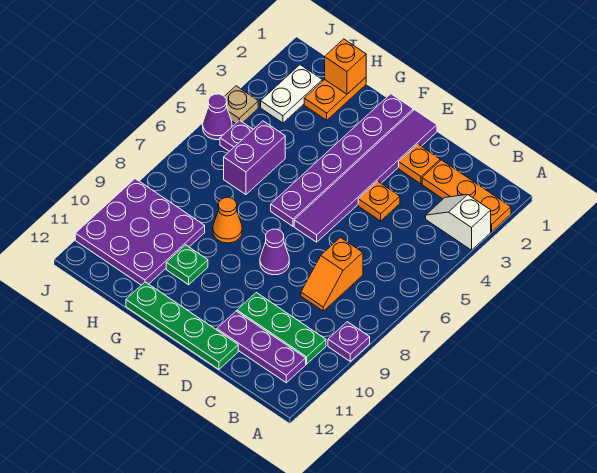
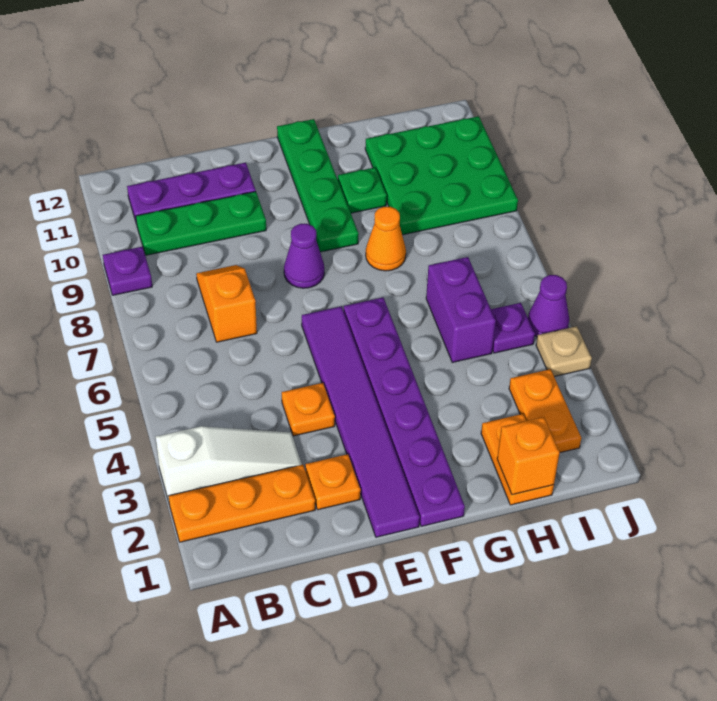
white 1x2 slope [426,195,491,250] -> white 1x3 slope [156,426,302,501]
green 1x4 plate [126,282,238,369] -> green 1x4 plate turned to [277,119,359,252]
purple 3x3 plate [75,179,205,285] -> green 3x3 plate [365,116,518,235]
white 1x2 plate [261,65,322,123] -> orange 1x2 plate [509,369,581,452]

